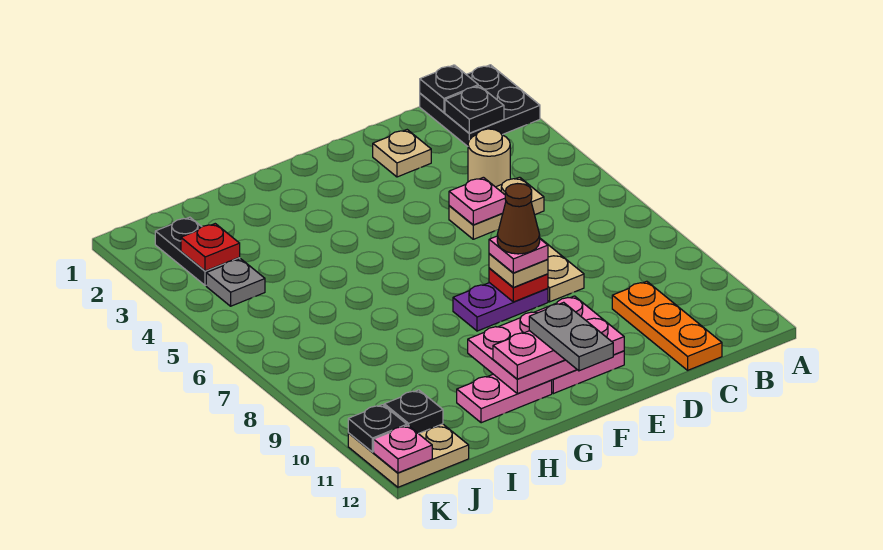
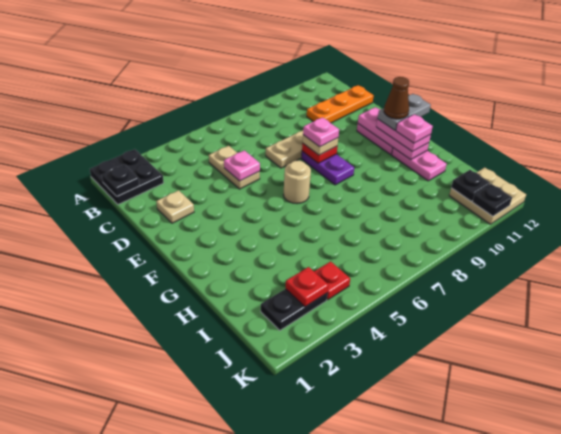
black 1x1 plate [445,86,504,133] -> none
tan 1x1 round brick [468,129,510,187] -> tan 1x1 round brick moved to [283,161,311,204]
brown 1x1 cone [497,184,540,254] -> brown 1x1 cone moved to [384,77,409,119]
pink 2x3 plate [468,296,624,394] -> pink 1x3 plate [358,107,429,160]
grey 1x1 plate [206,259,265,306] -> red 1x1 plate [314,261,350,300]
pink 1x1 plate [374,426,432,473] -> pink 1x1 plate moved to [396,114,433,143]

